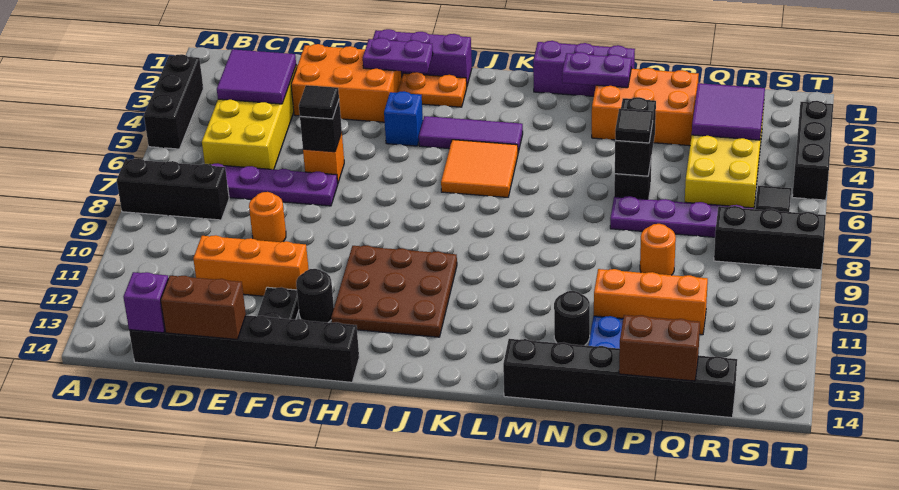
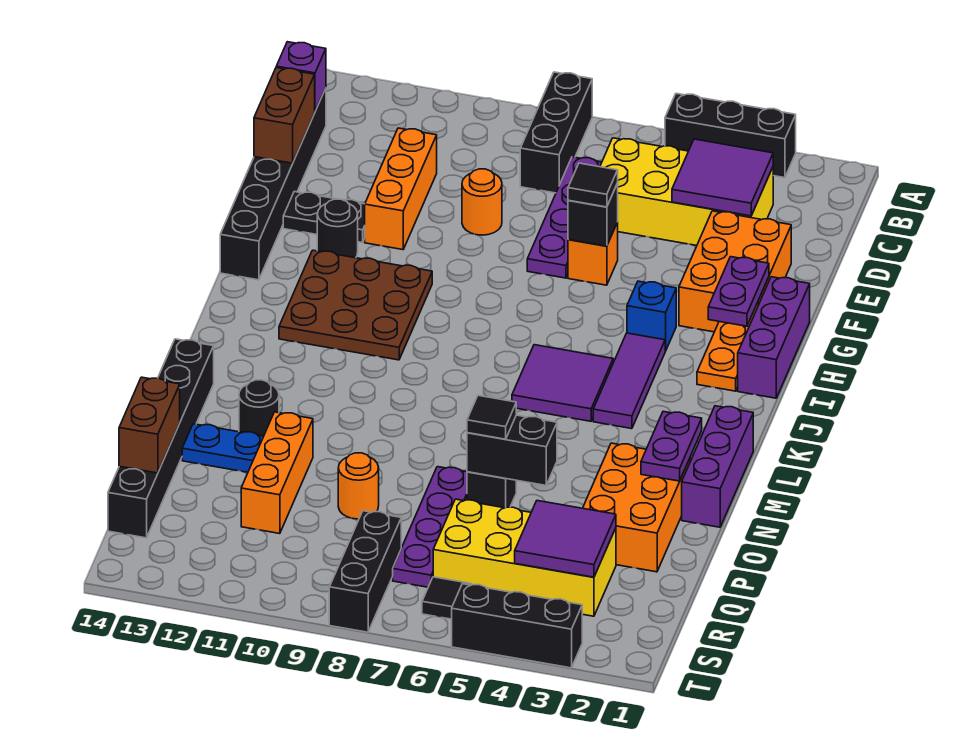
orange 2x2 tile [441,140,518,197] -> purple 2x2 tile [512,345,613,421]

